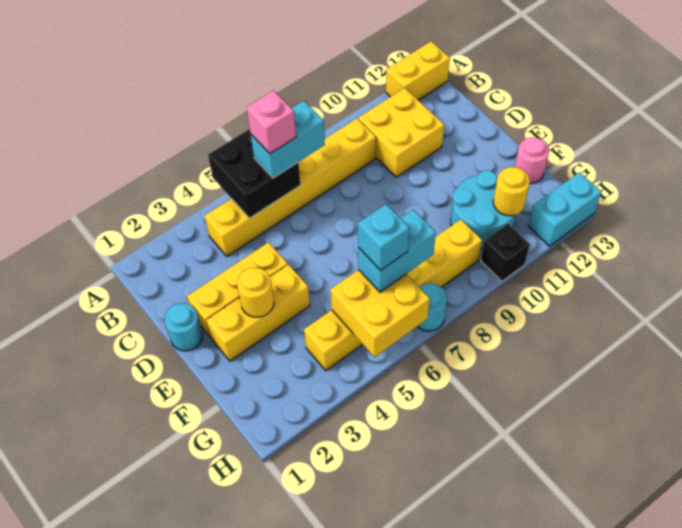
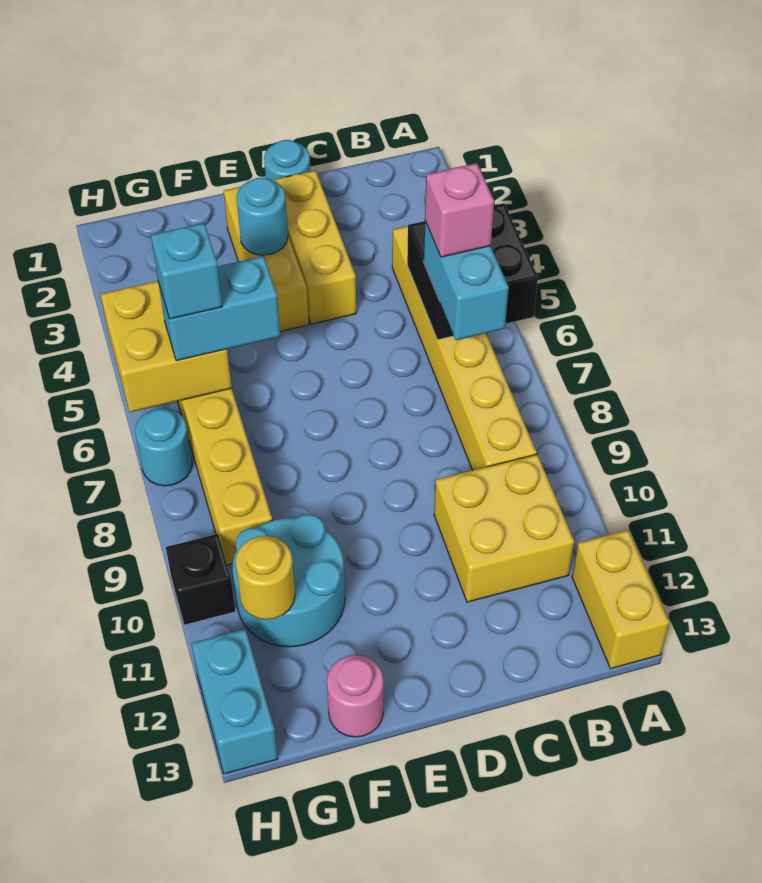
yellow 1x1 round brick [237,268,274,317] -> cyan 1x1 round brick [236,178,288,255]
cyan 1x2 brick [358,210,436,292] -> cyan 1x2 brick turned to [158,256,280,361]

